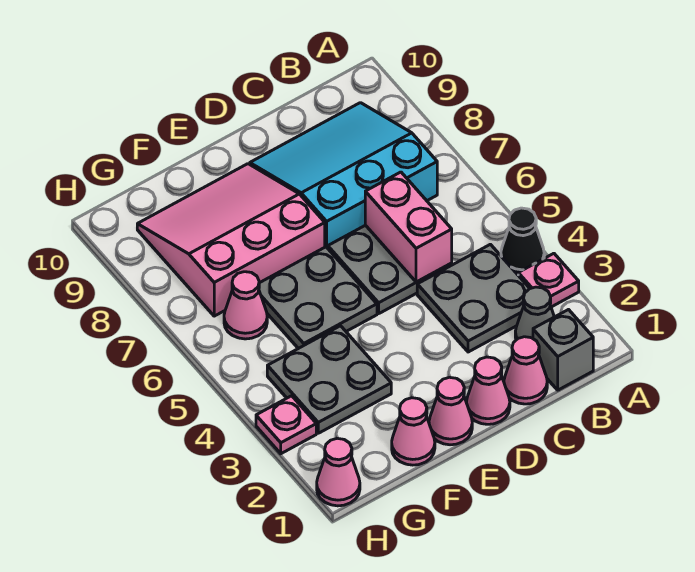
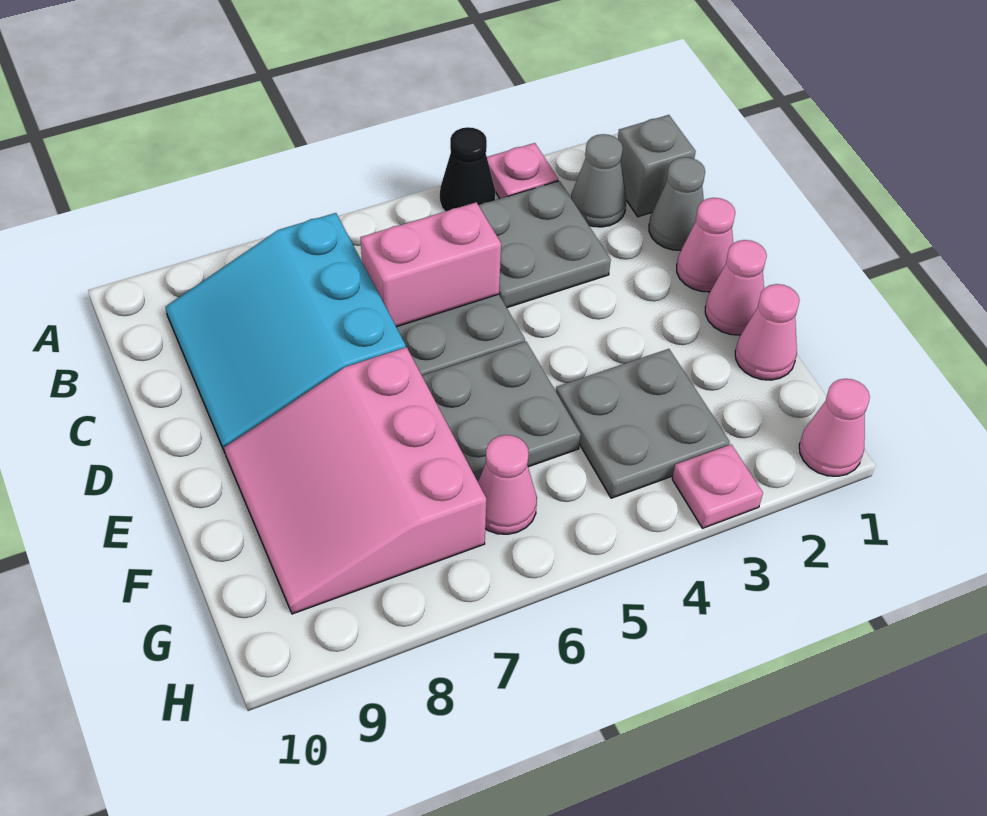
pink 1x1 cone [504,337,547,404] -> grey 1x1 cone [649,157,705,250]

